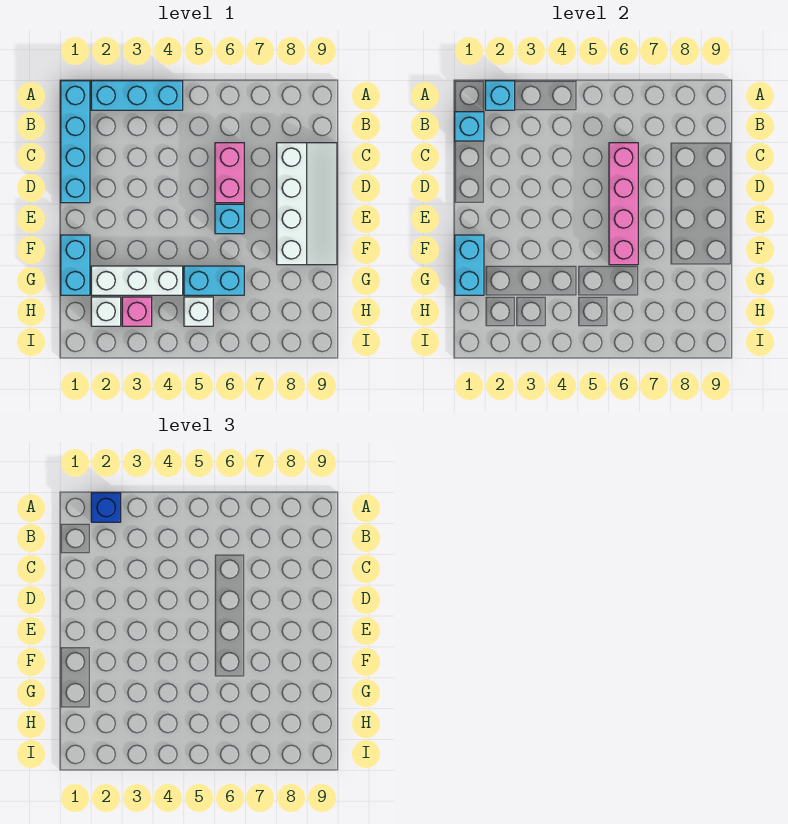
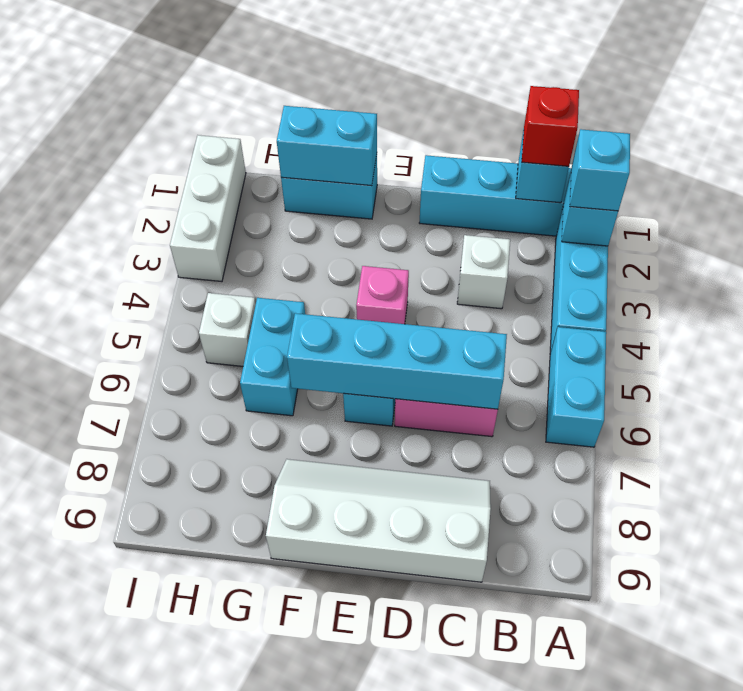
blue 1x1 brick [91,493,121,522] -> cyan 1x1 brick [570,129,630,211]
none -> cyan 1x2 brick [546,327,606,447]
none -> red 1x1 brick [522,86,579,166]
pink 1x4 brick [609,143,638,265] -> cyan 1x4 brick [287,313,507,409]
white 2x4 slope [277,143,337,265] -> white 2x4 slope turned to [266,459,491,582]
white 1x3 brick [91,266,183,295] -> white 1x3 brick moved to [170,135,246,282]
white 1x1 brick [91,297,121,326] -> white 1x1 brick moved to [457,235,510,309]
pink 1x1 brick [122,297,152,326] -> pink 1x1 brick moved to [356,266,409,324]

